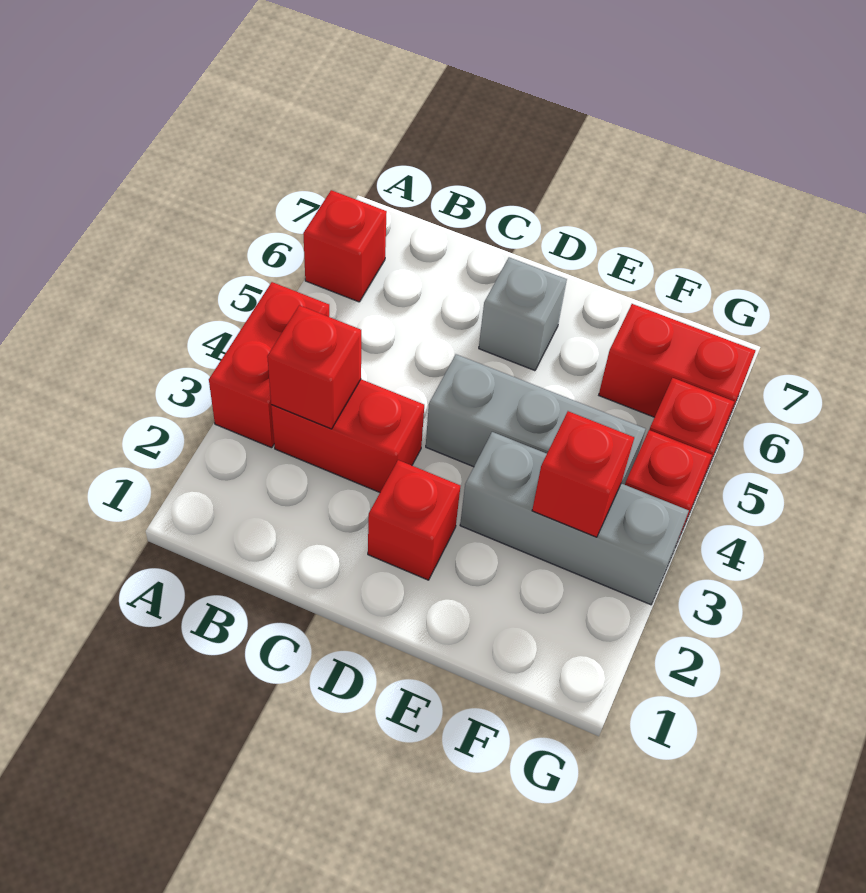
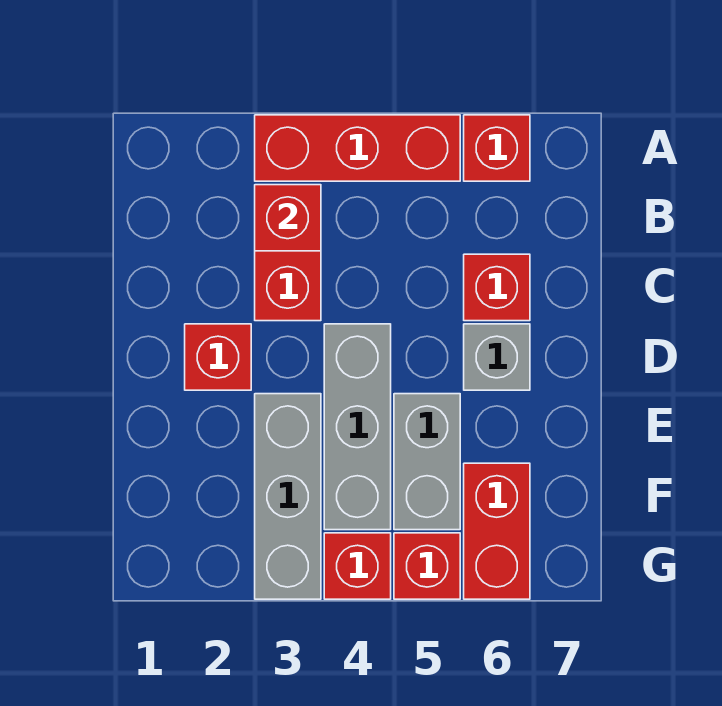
red 1x2 brick [209,282,329,448] -> red 1x3 brick [255,115,460,181]
none -> grey 1x2 brick [394,394,460,530]
red 1x1 brick [532,411,634,537] -> red 1x1 brick moved to [464,254,530,321]

